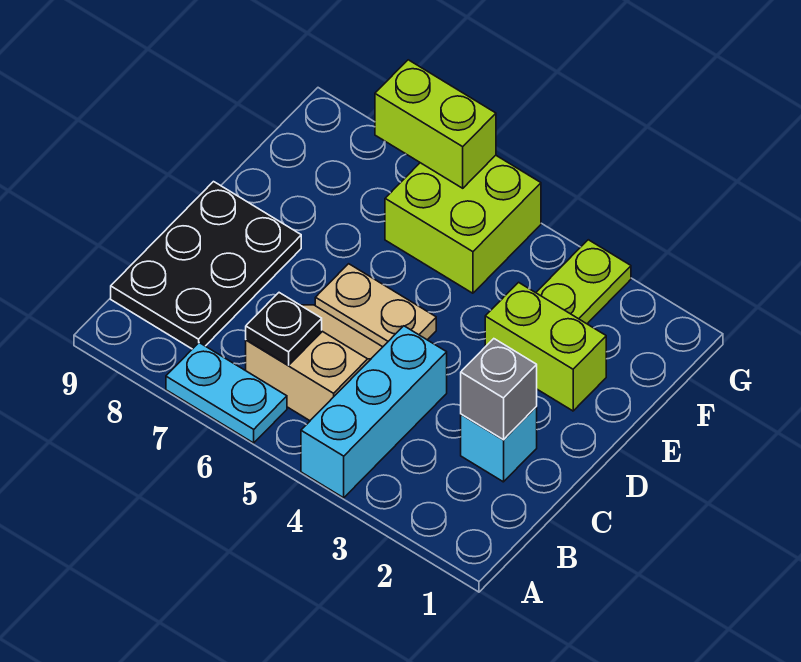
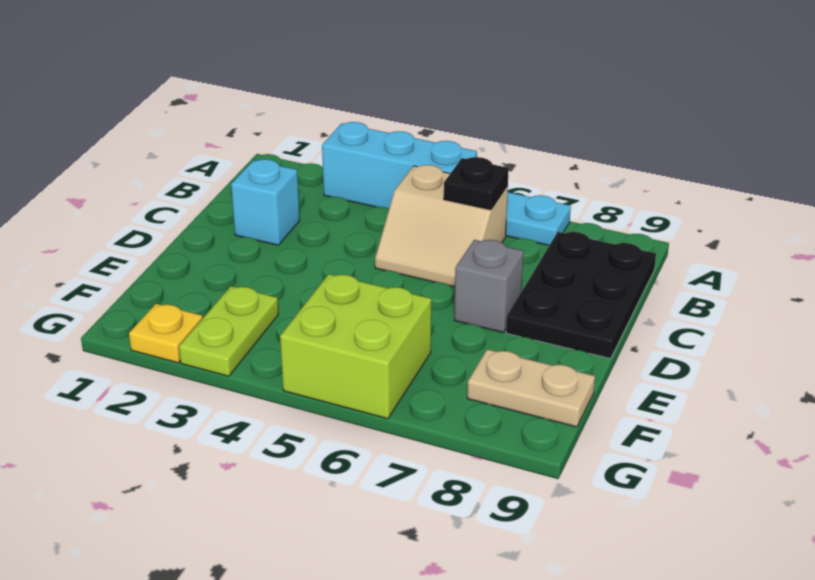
cyan 1x3 brick [301,326,447,498] -> cyan 1x3 brick turned to [322,122,477,208]
grey 1x1 brick [461,339,537,440] -> grey 1x1 brick moved to [454,240,524,333]
tan 1x2 plate [315,264,436,347] -> tan 1x2 plate moved to [467,349,595,427]
lime 1x2 brick [485,282,606,411] -> none
none -> yellow 1x1 plate [129,304,203,363]
lime 1x2 brick [375,60,496,188] -> none

